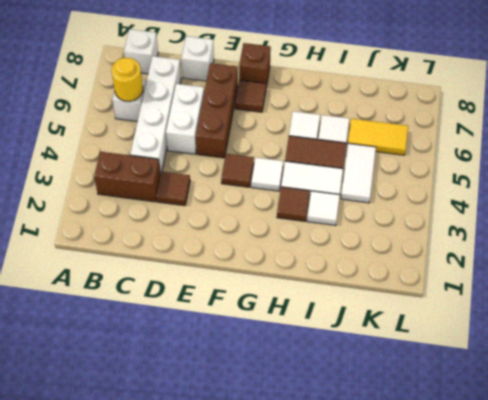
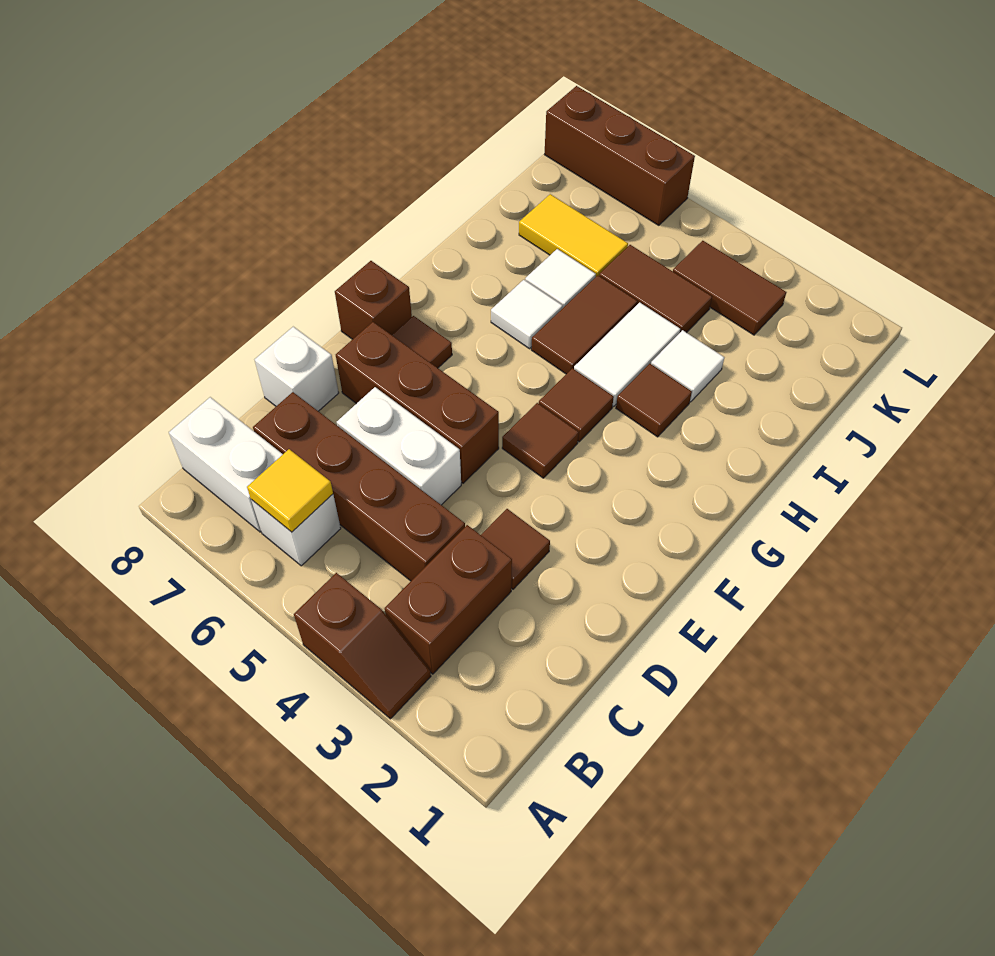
none -> brown 1x2 slope [294,573,431,719]
yellow 1x1 round brick [112,58,143,101] -> yellow 1x1 tile [247,449,333,532]
white 1x1 brick [124,29,158,74] -> white 1x2 brick [169,397,283,532]
white 1x4 brick [130,56,181,175] -> brown 1x4 brick [253,392,465,581]
white 1x1 tile [251,158,283,191] -> brown 1x1 tile [539,368,614,442]
white 1x2 tile [341,143,376,203] -> brown 1x2 tile [599,245,712,333]
yellow 1x2 tile [348,119,408,155] -> yellow 1x2 tile turned to [519,194,628,276]
none -> brown 1x2 tile [673,241,786,335]
none -> brown 1x3 brick [545,86,695,225]

